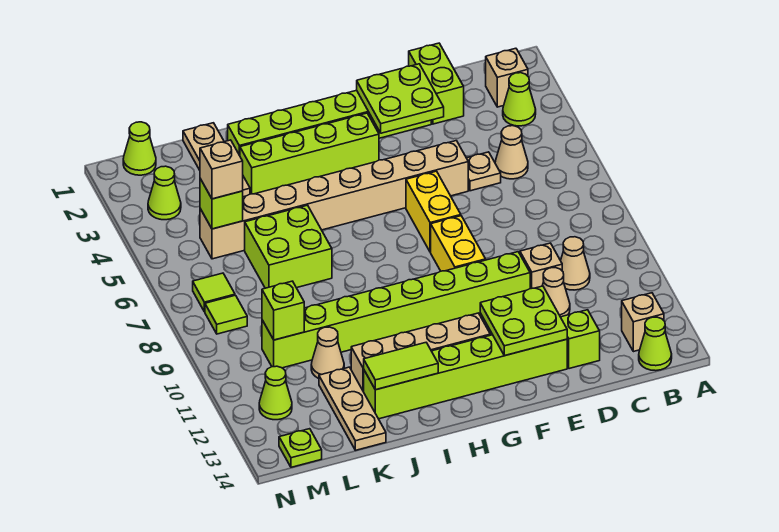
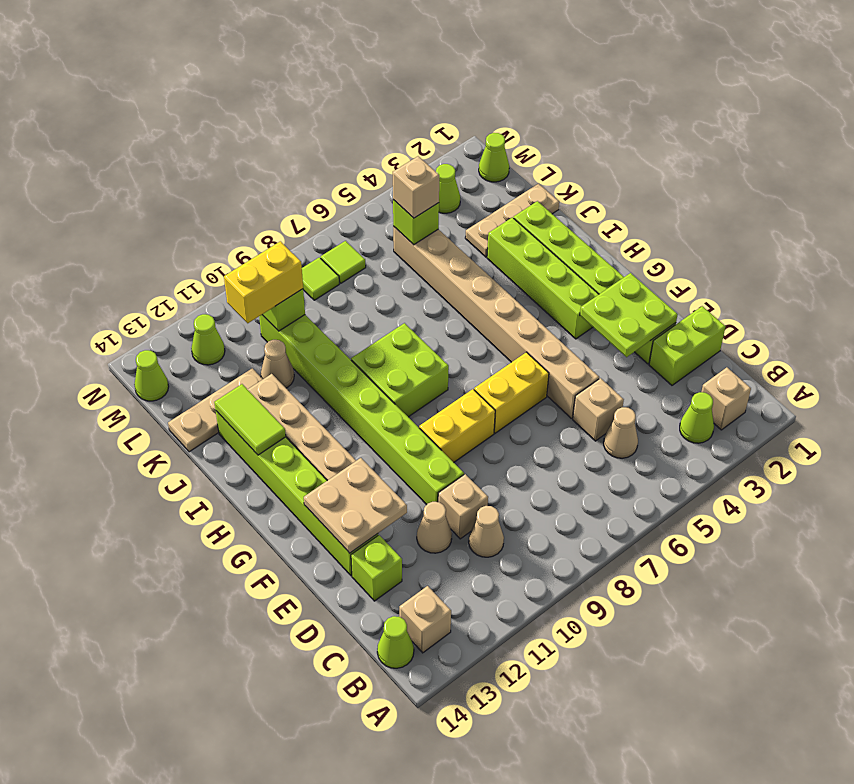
tan 1x1 plate [467,152,501,191] -> tan 1x1 brick [573,378,624,441]
lime 2x2 plate [480,286,567,356] -> tan 2x2 plate [304,458,407,553]
lime 2x2 brick [245,205,332,288] -> lime 2x2 brick moved to [351,323,449,417]
none -> yellow 1x2 brick [224,241,303,323]
lime 1x1 plate [279,429,322,467] -> lime 1x1 cone [134,350,169,401]

